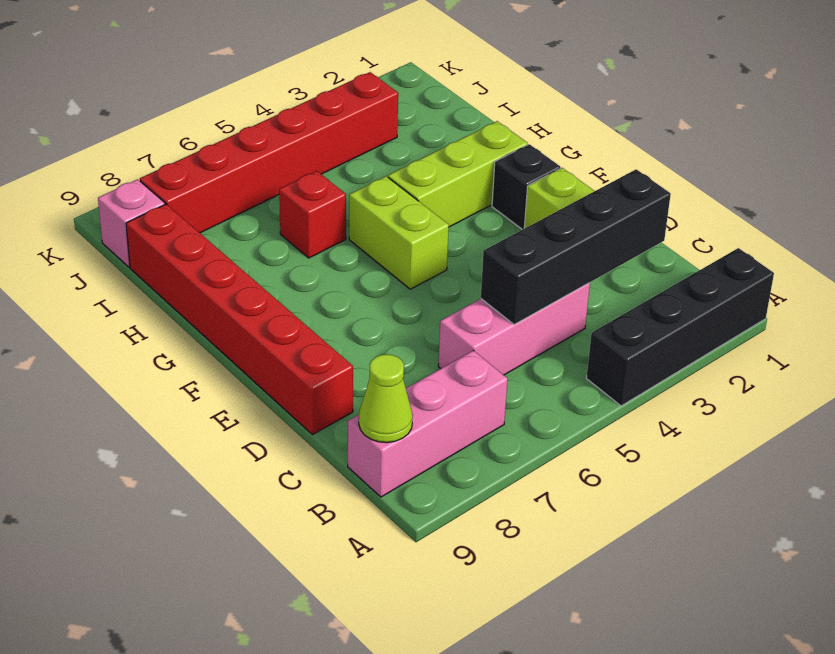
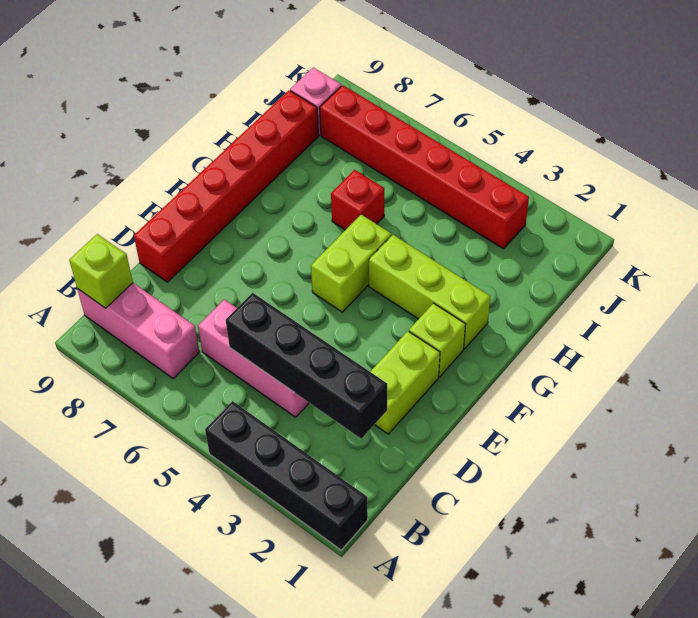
lime 1x1 cone [359,354,413,443] -> lime 1x1 brick [69,234,133,308]
black 1x1 brick [492,144,561,229] -> lime 1x1 brick [409,303,466,377]

